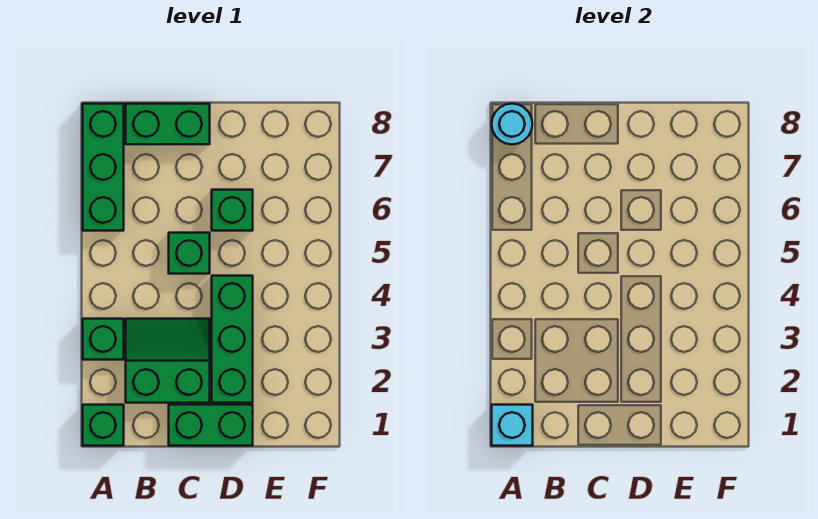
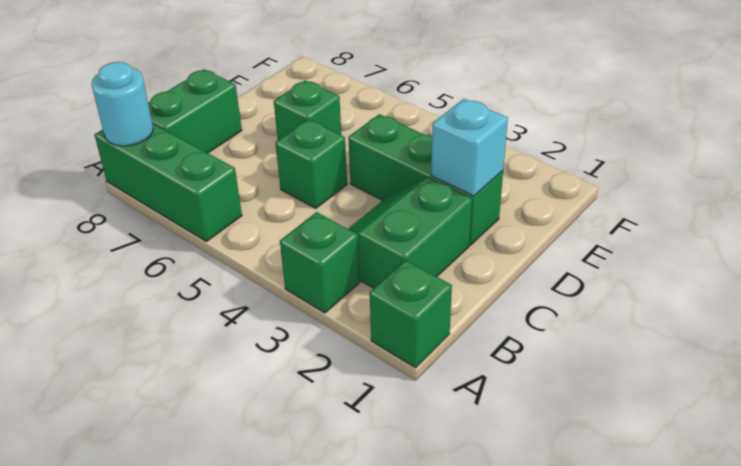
cyan 1x1 brick [492,405,533,446] -> cyan 1x1 brick moved to [431,99,508,196]
green 1x2 brick [169,405,253,446] -> none

